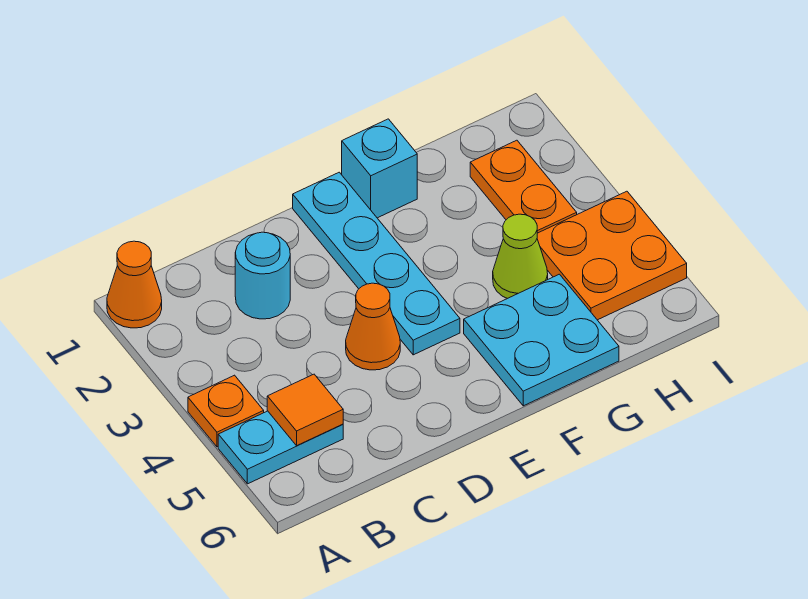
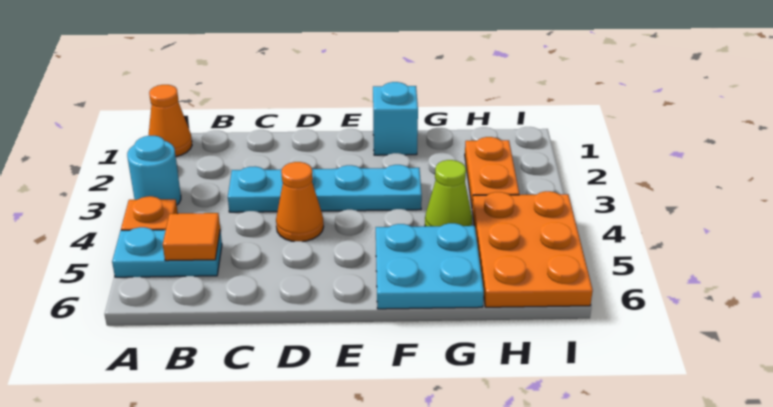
cyan 1x1 round brick [235,232,290,319] -> cyan 1x1 round brick moved to [127,136,181,205]
cyan 1x4 plate [293,172,460,355] -> cyan 1x4 plate turned to [228,165,422,212]
orange 2x2 plate [537,191,687,320] -> orange 2x3 plate [472,191,593,307]

